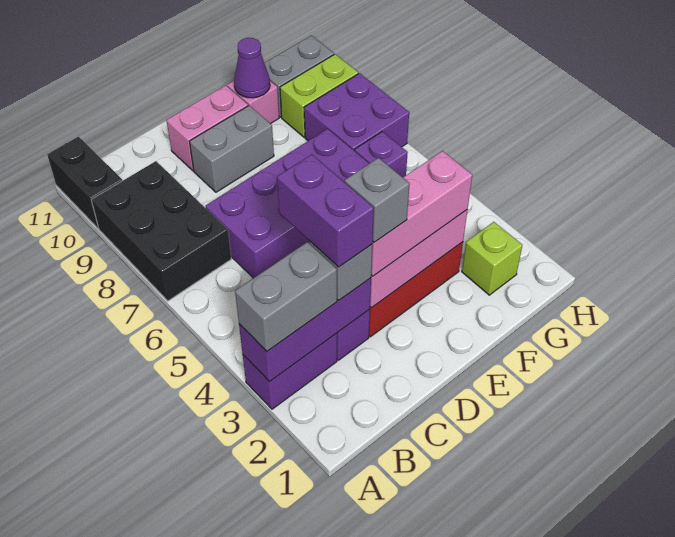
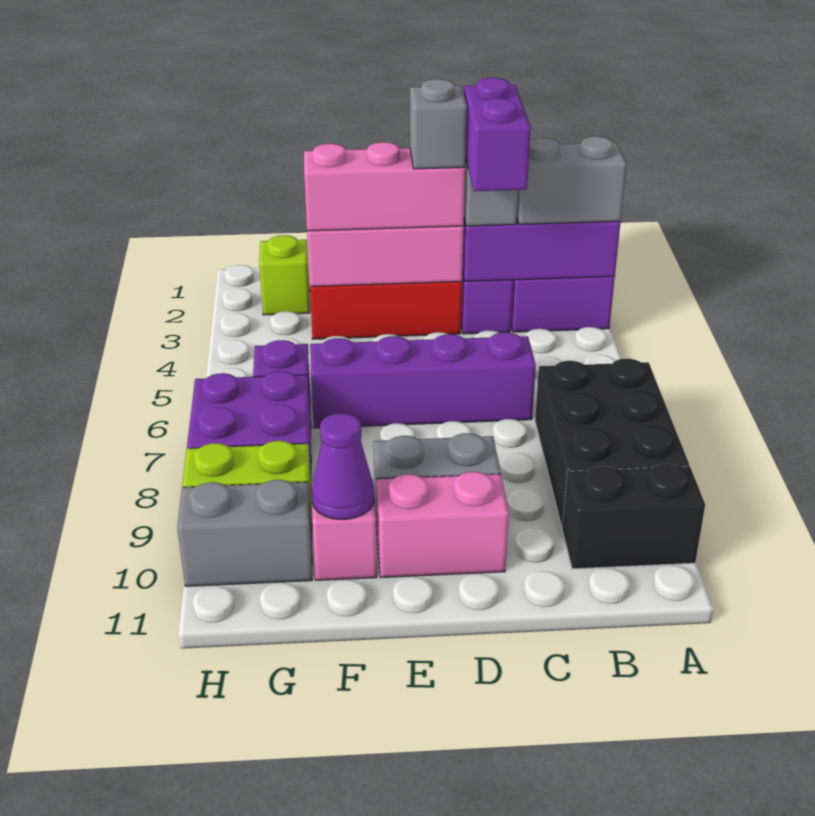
black 1x2 brick [47,137,122,229] -> black 1x2 brick turned to [562,464,705,569]
purple 2x4 brick [206,129,369,278] -> purple 1x4 brick [310,332,536,428]

